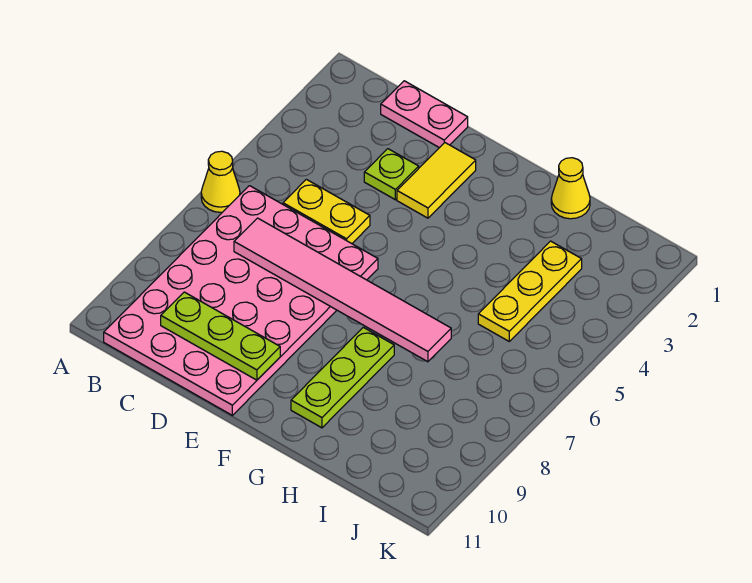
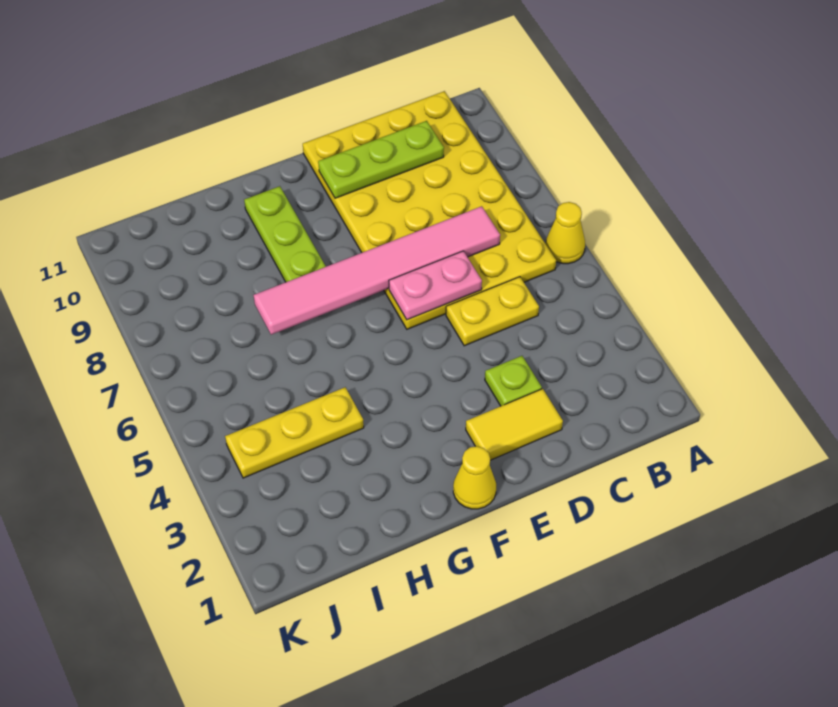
pink 4x6 plate [104,186,378,415] -> yellow 4x6 plate [303,91,556,329]
pink 1x2 plate [381,81,468,148] -> pink 1x2 plate moved to [389,251,482,320]
yellow 1x2 tile [397,143,476,218] -> yellow 1x2 tile turned to [466,389,563,460]
yellow 1x1 cone [551,158,590,219] -> yellow 1x1 cone moved to [453,446,496,509]
yellow 1x3 plate [478,241,582,341] -> yellow 1x3 plate turned to [225,387,364,478]

